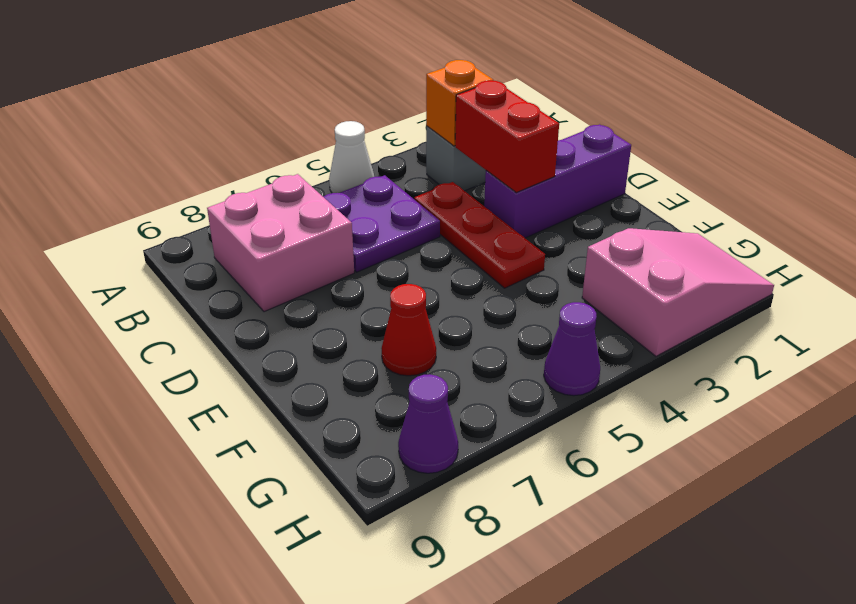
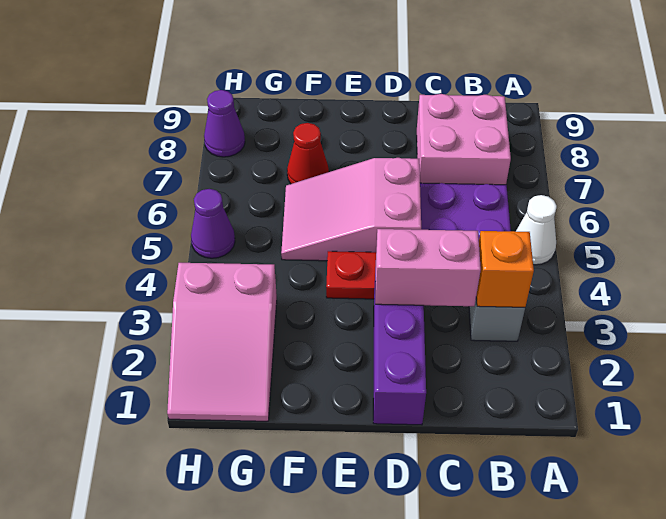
red 1x2 brick [455,80,559,193] -> pink 1x2 brick [375,229,481,306]
none -> pink 2x3 slope [281,158,421,261]

